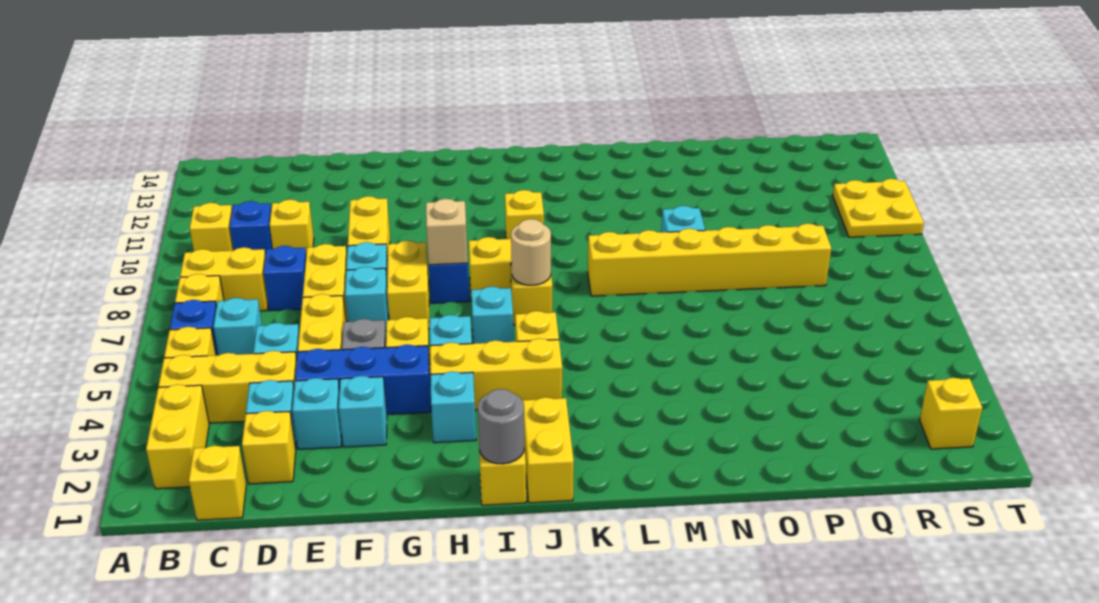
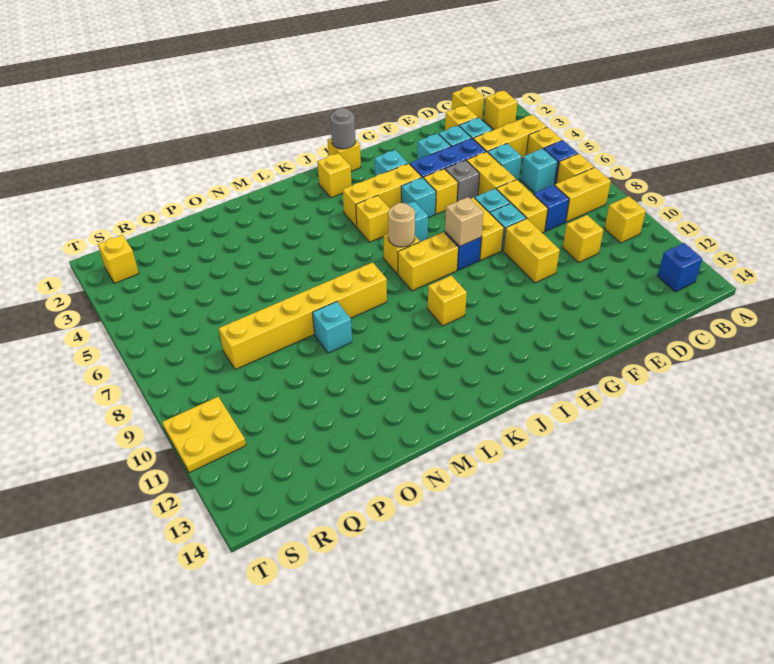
yellow 1x2 brick [146,384,209,489] -> yellow 1x1 brick [484,91,518,130]
blue 1x1 brick [230,201,273,256] -> blue 1x1 brick moved to [658,243,702,292]
yellow 1x2 brick [523,397,574,503] -> yellow 1x1 brick [317,153,352,198]

